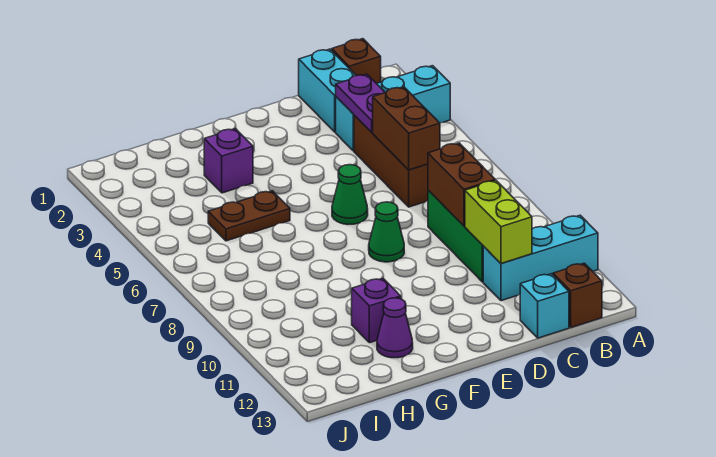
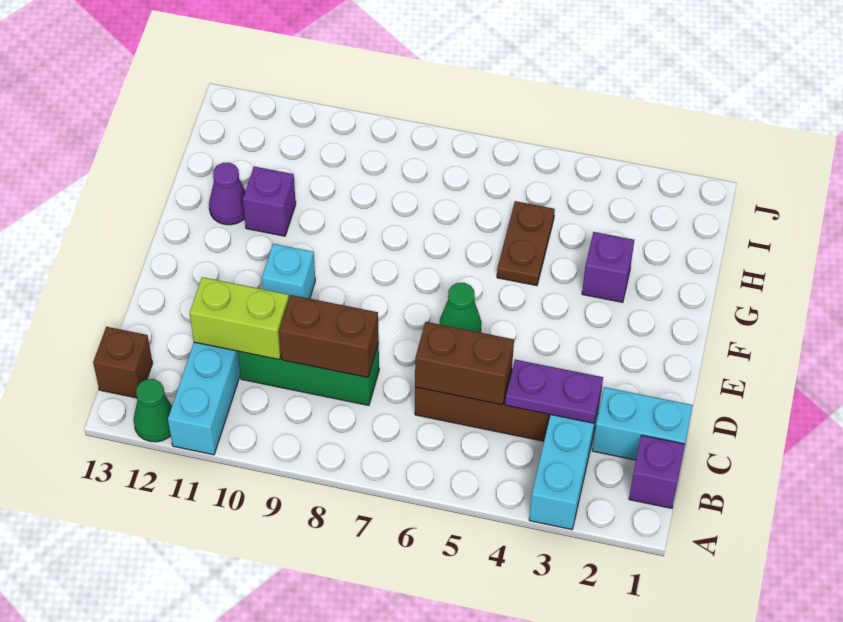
brown 1x1 brick [332,39,381,83] -> purple 1x1 brick [629,435,685,508]
cyan 1x1 brick [520,274,569,338] -> cyan 1x1 brick moved to [262,244,315,299]
green 1x1 cone [369,202,404,262] -> green 1x1 cone moved to [134,379,172,442]

